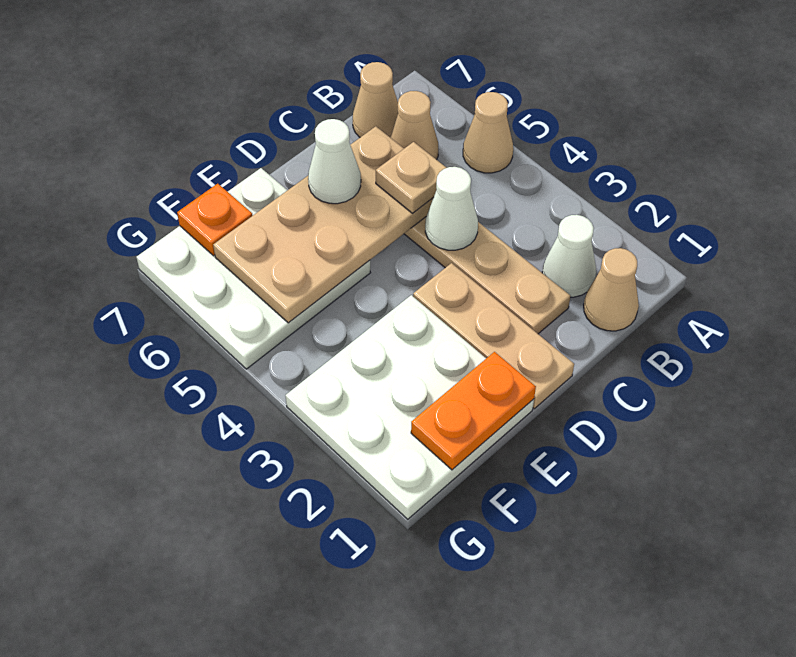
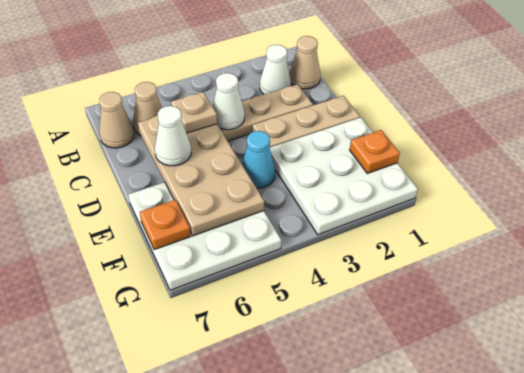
tan 1x1 cone [463,92,513,173] -> none
orange 1x2 plate [411,352,536,470] -> orange 1x1 plate [350,130,400,173]
none -> cyan 1x1 cone [242,131,275,188]

